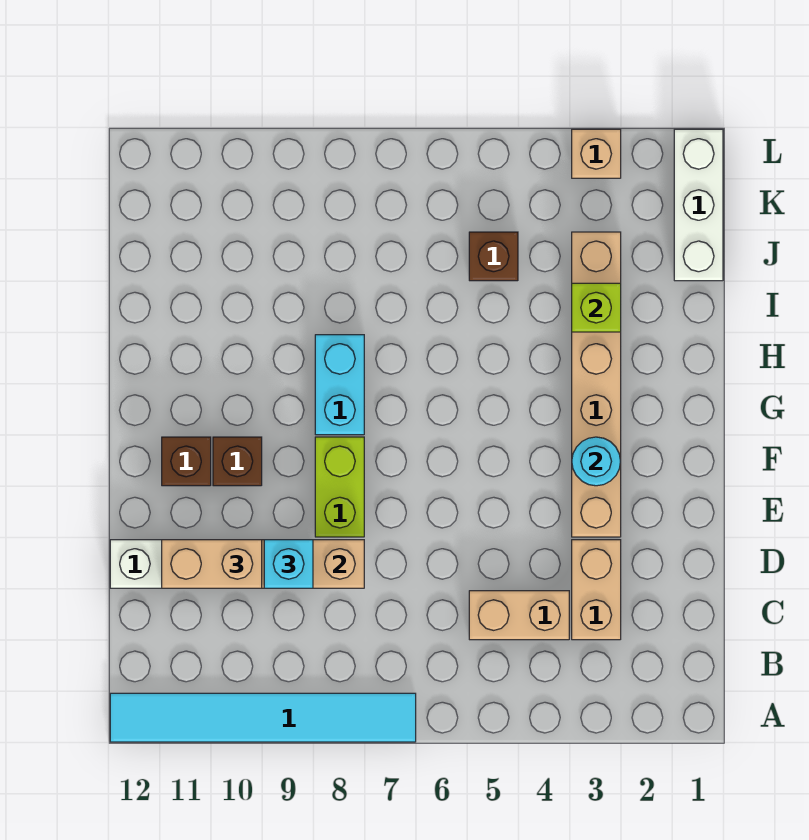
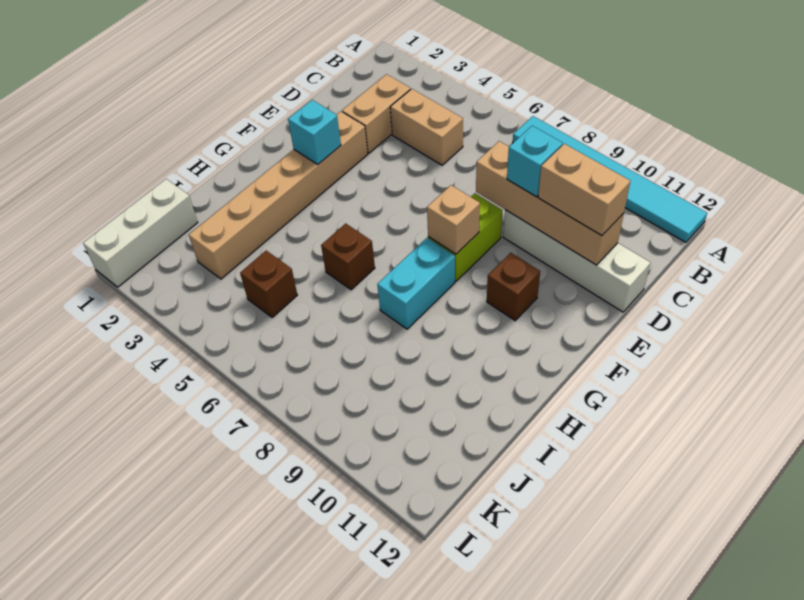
cyan 1x1 round brick [572,437,621,486] -> cyan 1x1 brick [288,100,341,164]
brown 1x1 brick [162,437,211,486] -> brown 1x1 brick moved to [321,223,375,290]
lime 1x1 brick [572,283,621,332] -> none
tan 1x1 brick [572,129,621,178] -> tan 1x1 brick moved to [427,185,480,254]

